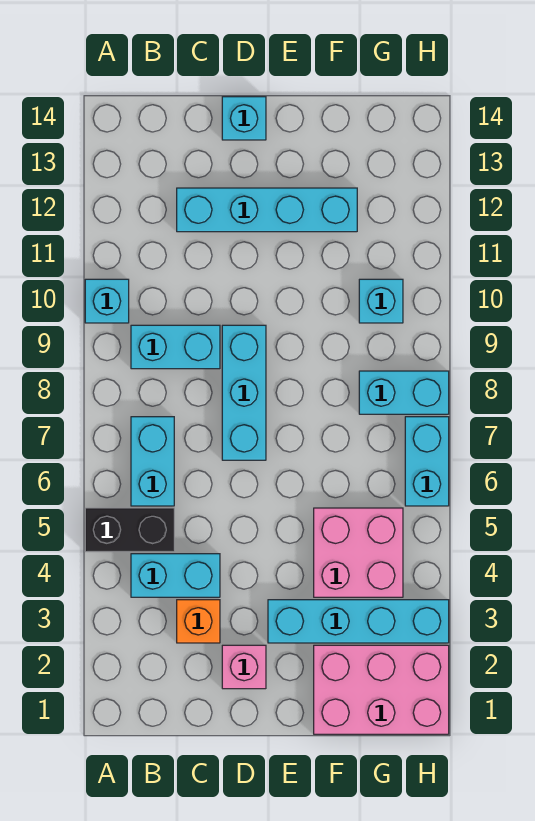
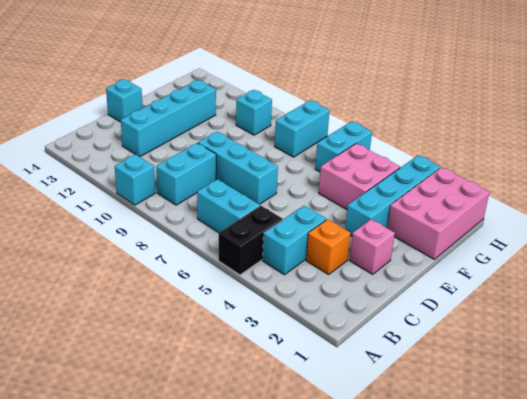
cyan 1x2 brick [405,417,449,506] -> cyan 1x2 brick turned to [315,121,372,172]

